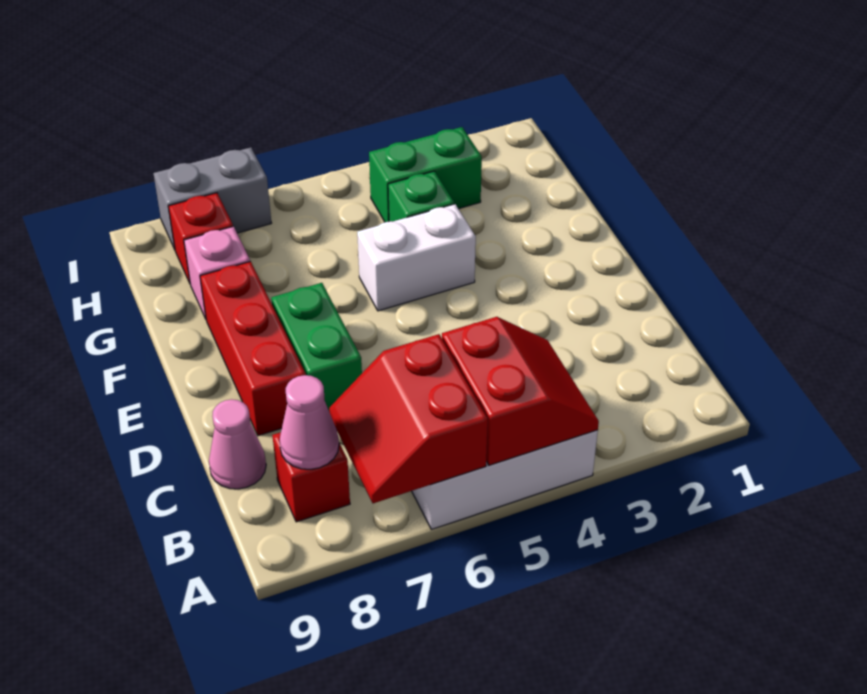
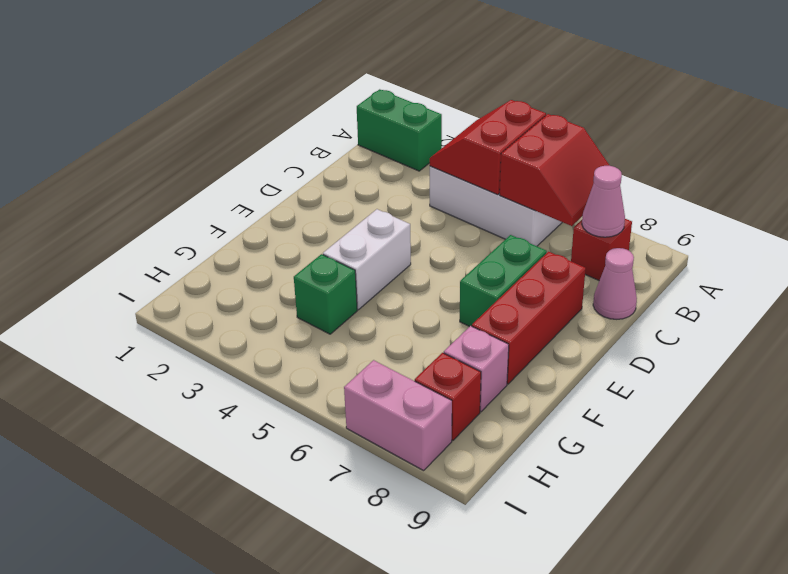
white 1x2 brick [357,204,476,311] -> white 1x2 brick turned to [323,209,411,310]
green 1x2 brick [369,127,482,222] -> green 1x2 brick moved to [357,89,442,171]
grey 1x2 brick [153,147,271,249] -> pink 1x2 brick [344,360,452,471]

